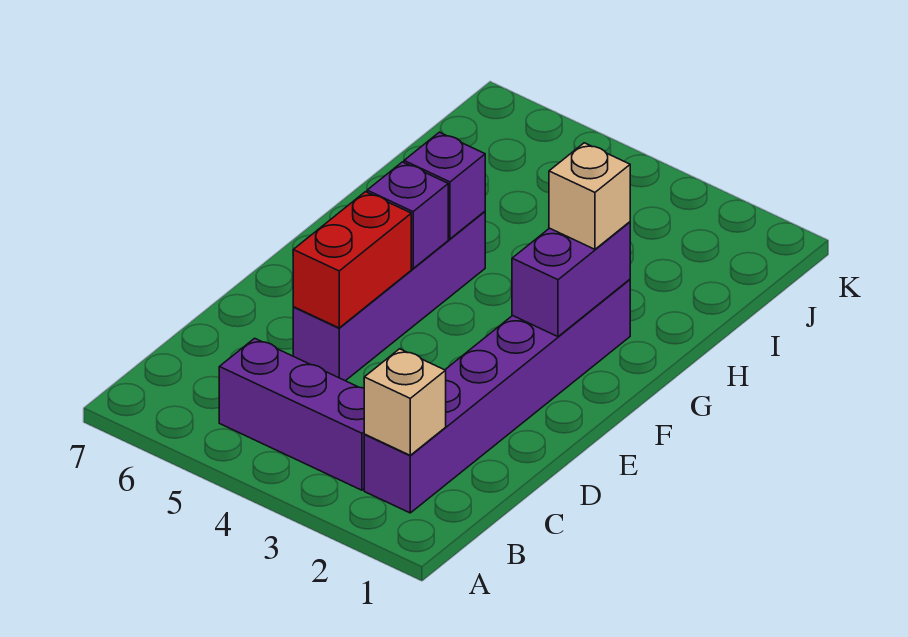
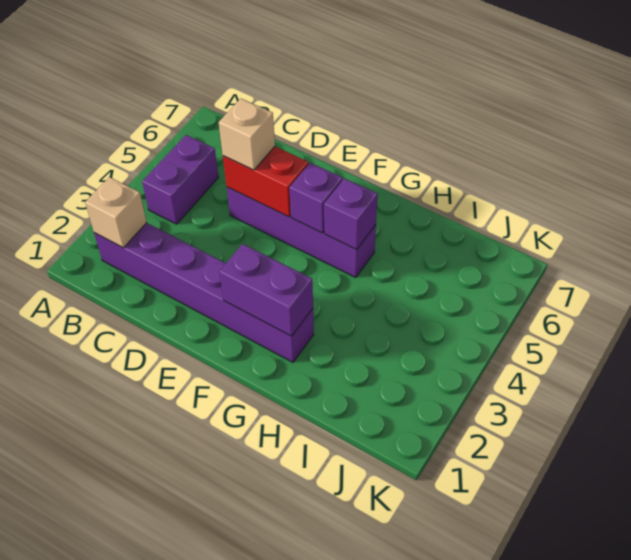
purple 1x3 brick [219,338,365,490] -> purple 1x2 brick [142,135,218,224]
tan 1x1 brick [549,143,630,249] -> tan 1x1 brick moved to [219,99,275,170]

